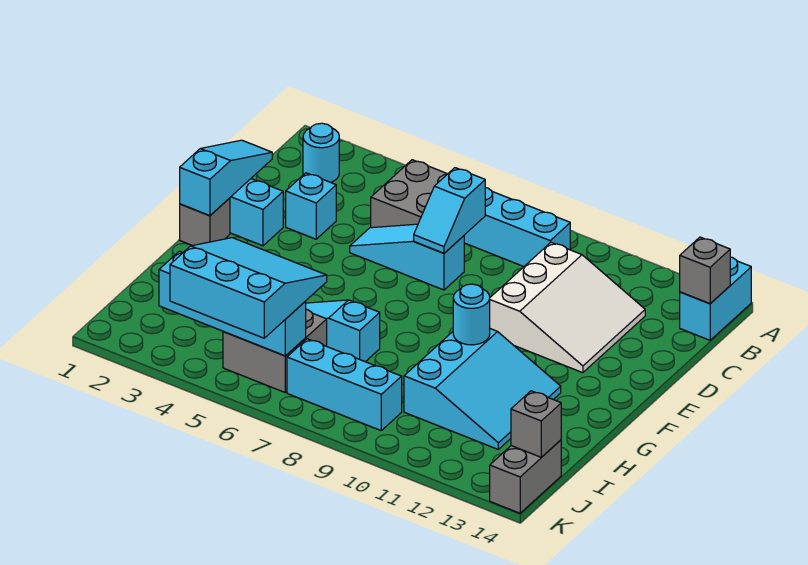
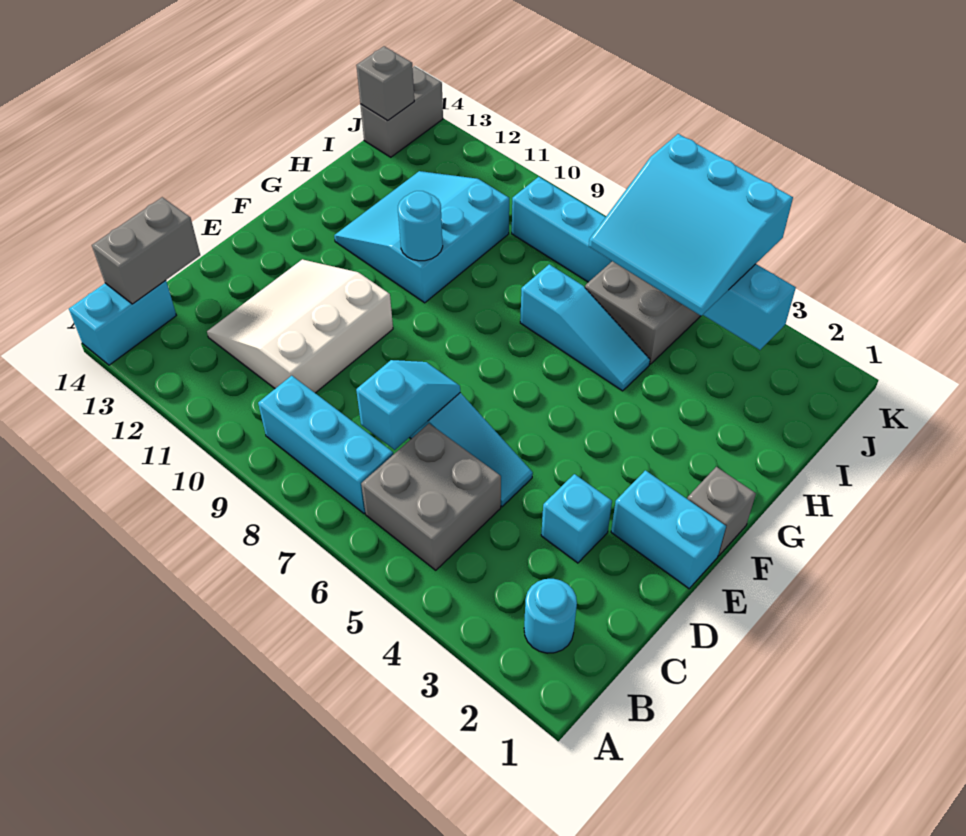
grey 1x1 brick [680,237,730,304] -> grey 1x2 brick [92,197,200,304]
cyan 1x3 slope [180,140,272,216] -> none

